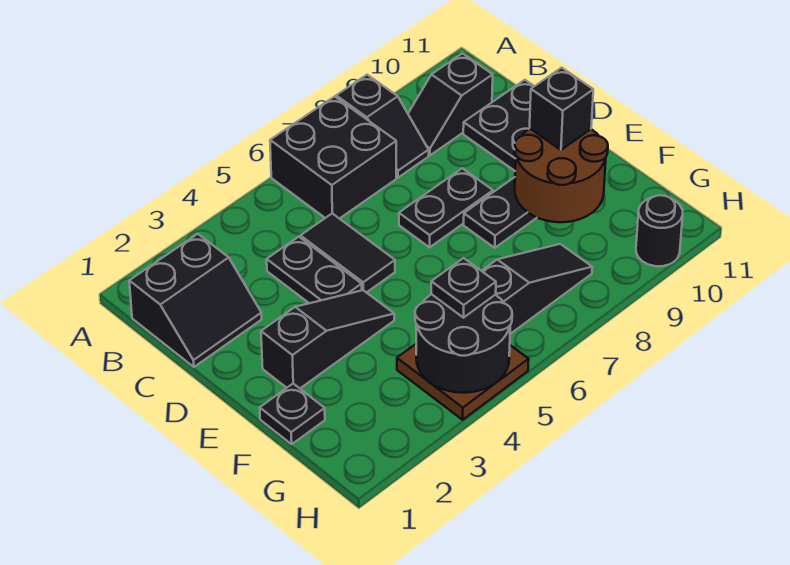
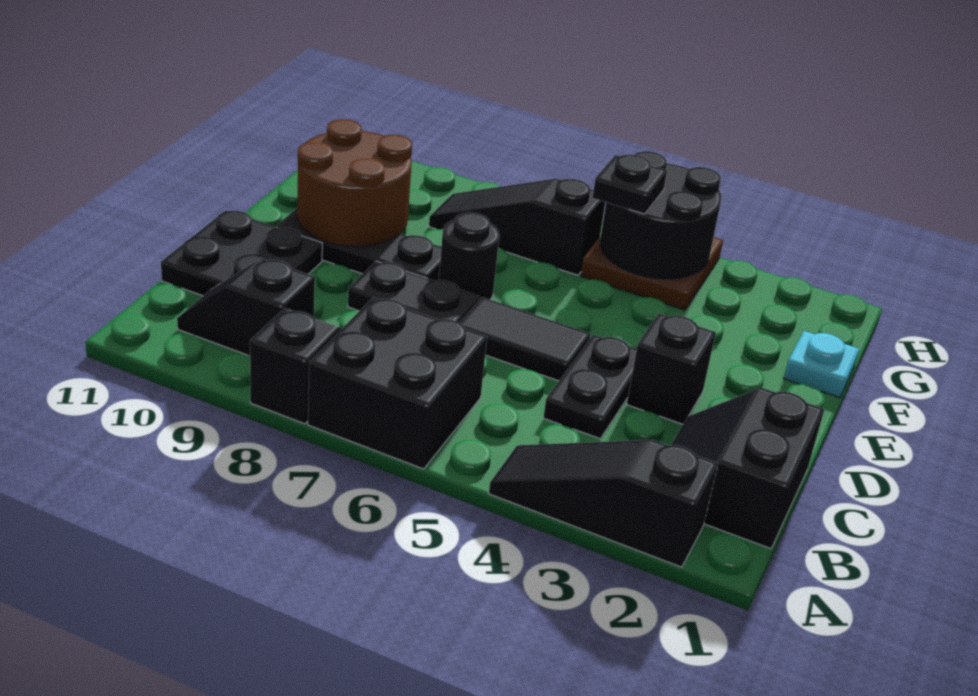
black 2x2 slope [129,234,262,367] -> black 2x2 slope turned to [671,388,824,549]
black 1x2 slope [408,53,493,155] -> black 1x2 slope turned to [177,258,315,356]
black 1x2 tile [300,214,395,293] -> black 1x2 tile turned to [459,297,590,381]
black 1x3 slope [261,290,394,388] -> black 1x3 slope moved to [489,440,718,567]
black 1x1 brick [530,68,593,150] -> black 1x1 brick moved to [627,314,716,424]
black 1x1 plate [260,384,325,444] -> cyan 1x1 plate [784,331,859,398]
black 1x1 round brick [636,195,683,266] -> black 1x1 round brick moved to [439,212,499,300]

